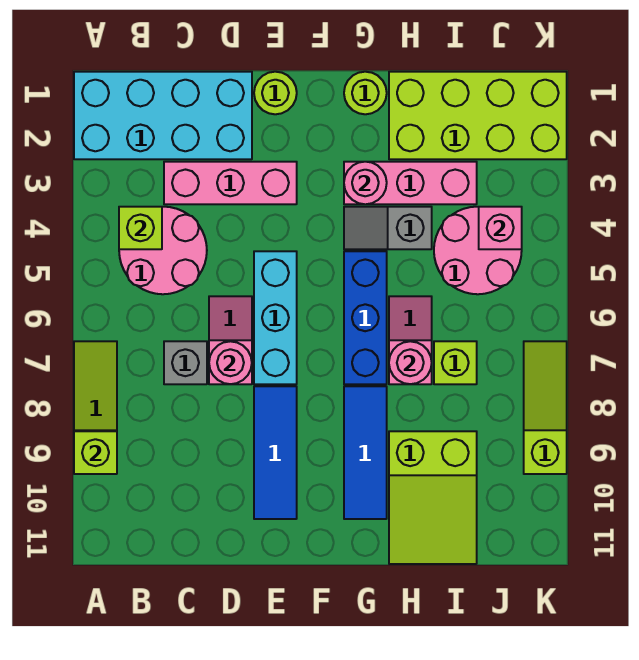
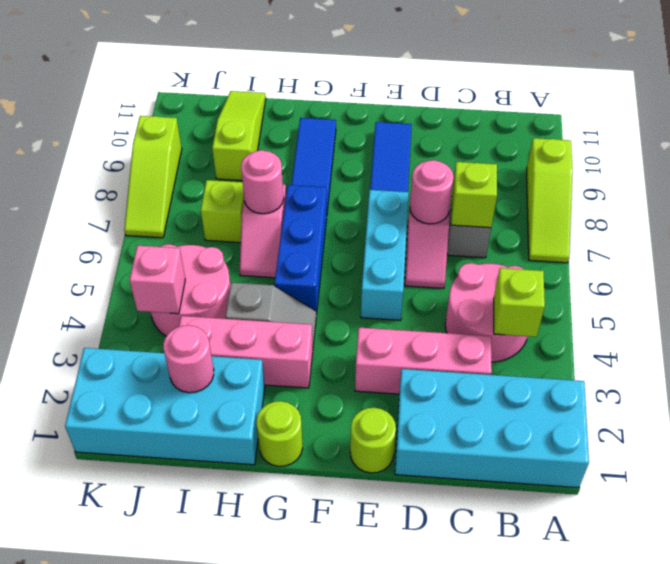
lime 1x1 brick [74,431,117,474] -> lime 1x1 brick moved to [451,162,497,228]
pink 1x1 round brick [344,162,387,204] -> pink 1x1 round brick moved to [163,325,214,393]
lime 2x4 brick [389,72,567,159] -> cyan 2x4 brick [65,348,265,465]
lime 2x3 slope [389,431,477,564] -> lime 1x3 slope [212,91,266,181]

